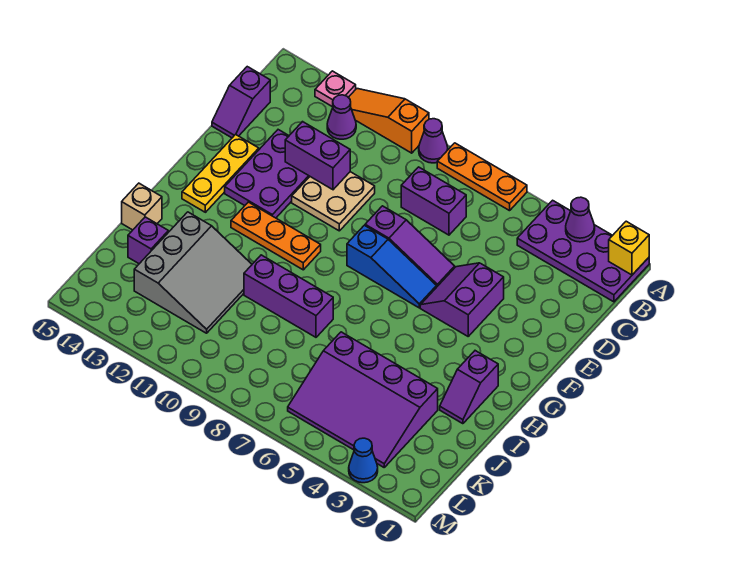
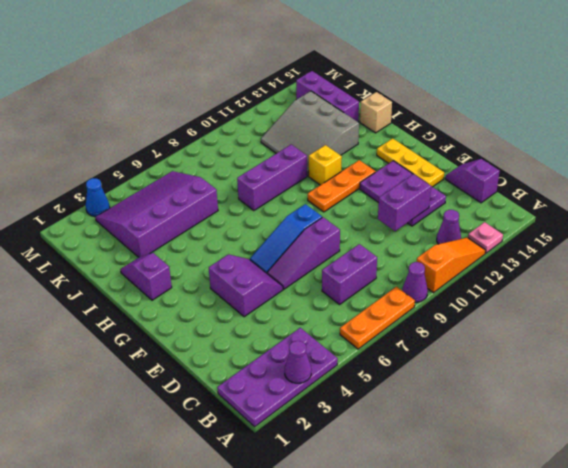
yellow 1x1 brick [609,221,649,275] -> yellow 1x1 brick moved to [309,145,342,185]
tan 2x2 plate [292,172,375,231] -> none
purple 1x1 brick [128,217,168,264] -> purple 1x3 brick [296,71,359,122]

